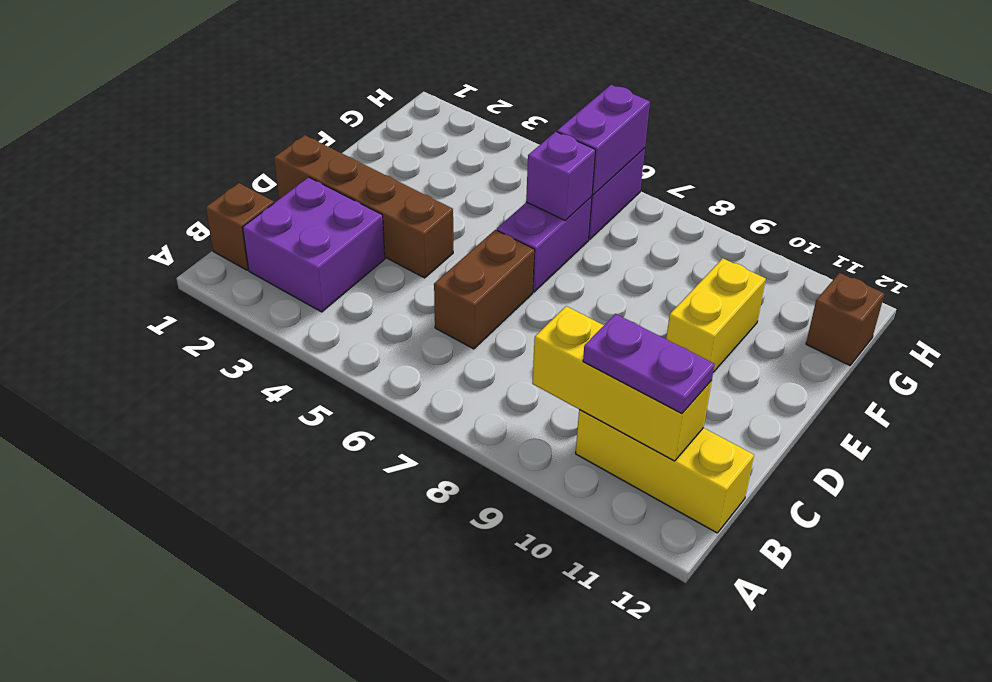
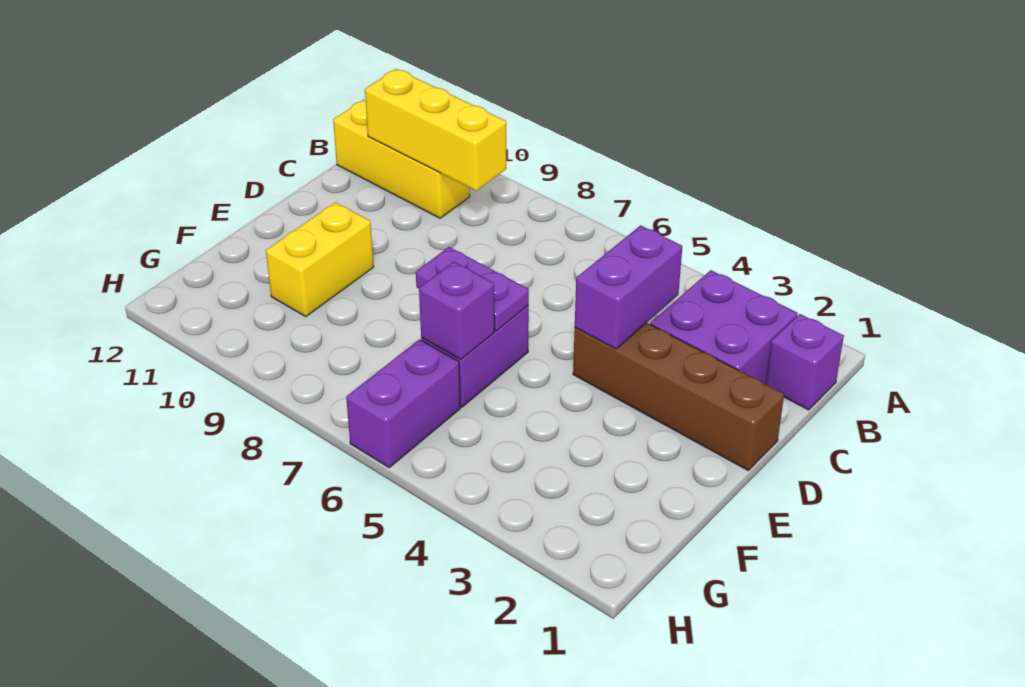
brown 1x1 brick [206,183,274,270] -> purple 1x1 brick [766,314,844,410]
purple 1x2 plate [583,314,715,413] -> purple 1x2 plate moved to [416,247,529,331]
brown 1x2 brick [434,230,535,349] -> none
purple 1x2 brick [557,85,650,195] -> purple 1x2 brick moved to [575,225,682,349]
brown 1x1 brick [806,273,884,365] -> none

